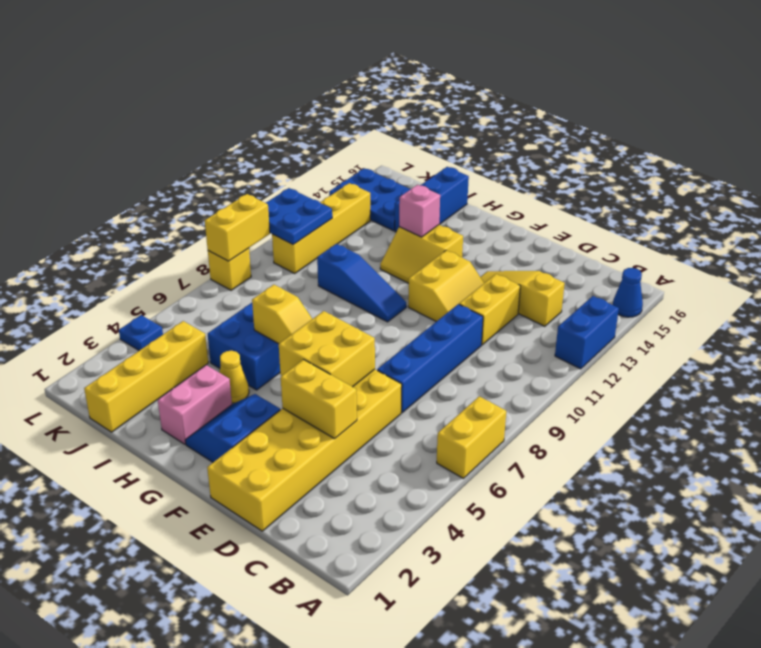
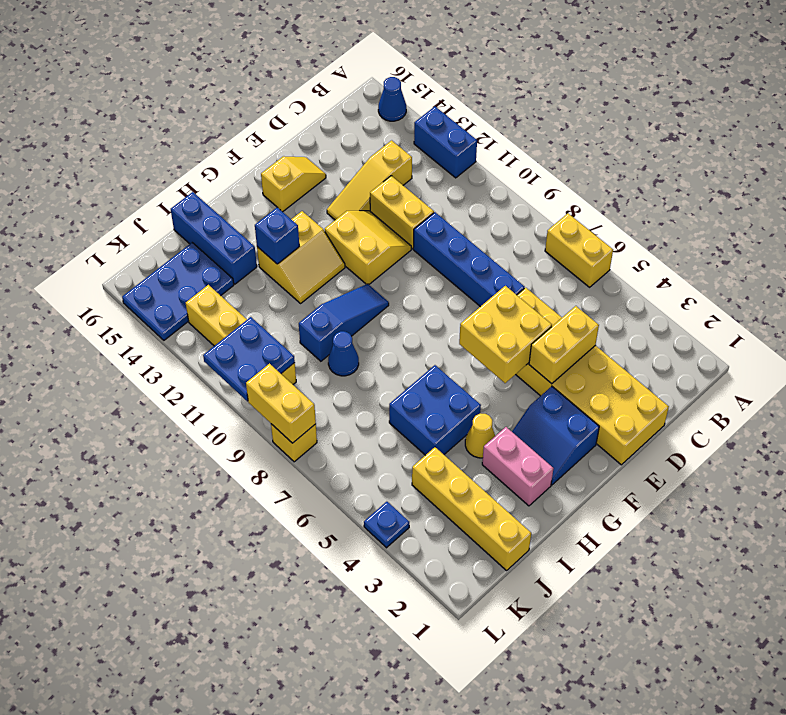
yellow 1x2 slope [252,285,312,344] -> yellow 1x2 slope moved to [261,156,326,212]
pink 1x1 brick [399,185,440,237] -> blue 1x1 brick [255,208,299,264]
none -> blue 1x1 cone [328,331,359,376]

